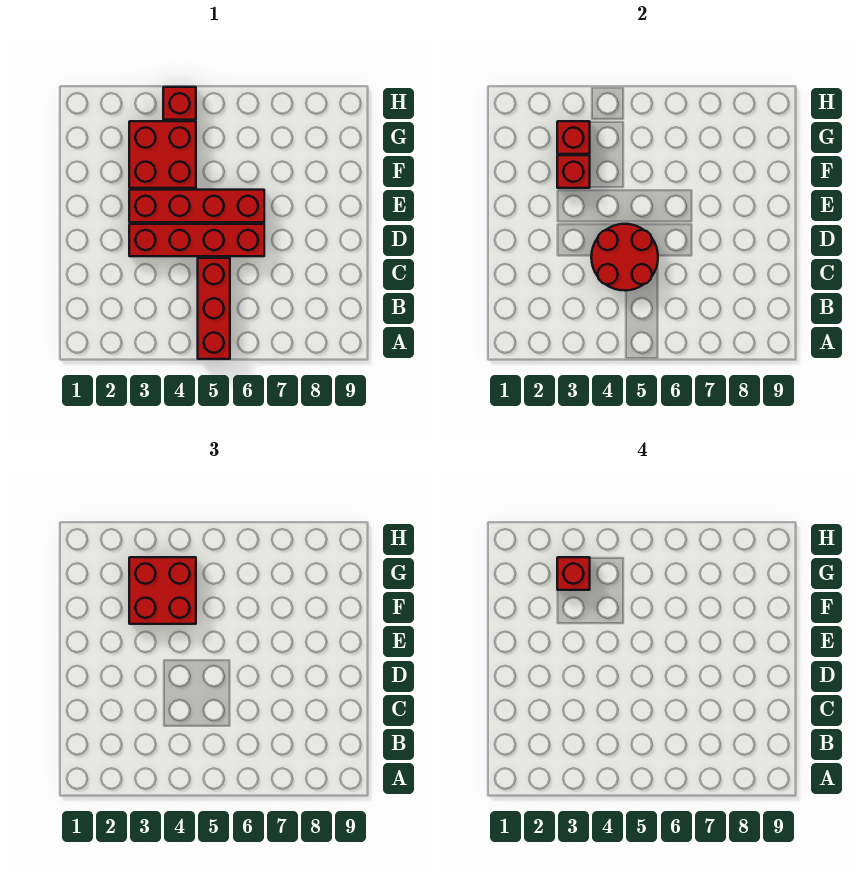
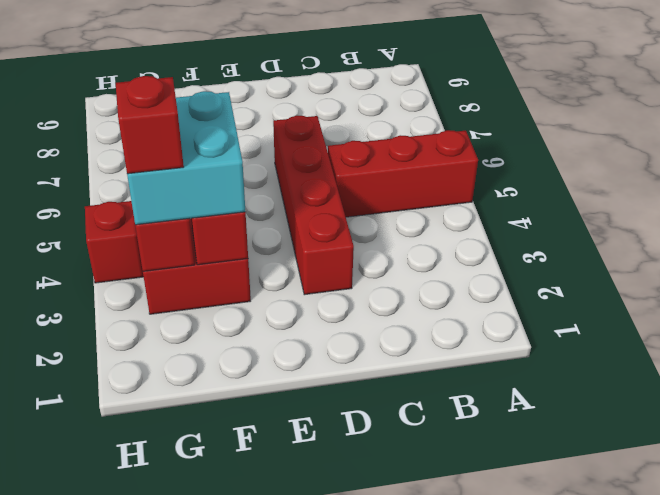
red 2x2 round brick [591,224,658,291] -> none
red 1x4 brick [129,190,264,222] -> none
red 2x2 brick [129,557,196,624] -> cyan 2x2 brick [127,91,245,225]

